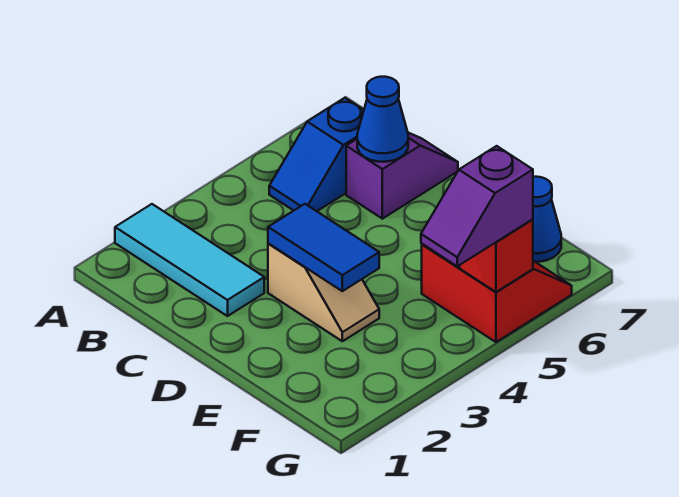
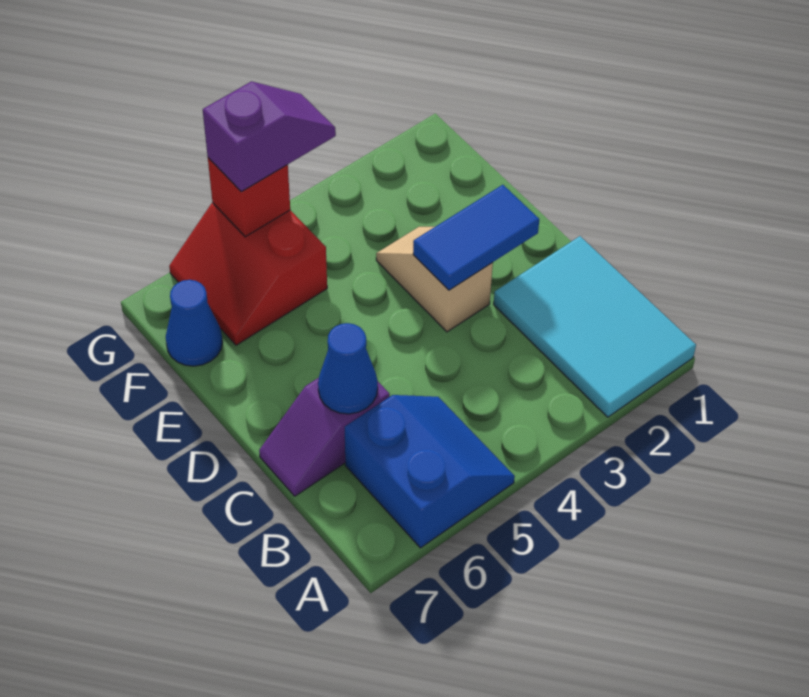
cyan 1x3 tile [115,204,264,316] -> cyan 2x3 tile [494,236,696,417]
blue 1x2 slope [269,98,364,211] -> blue 2x2 slope [345,395,515,548]
blue 1x2 tile [268,204,379,291] -> blue 1x2 tile turned to [413,185,539,290]

